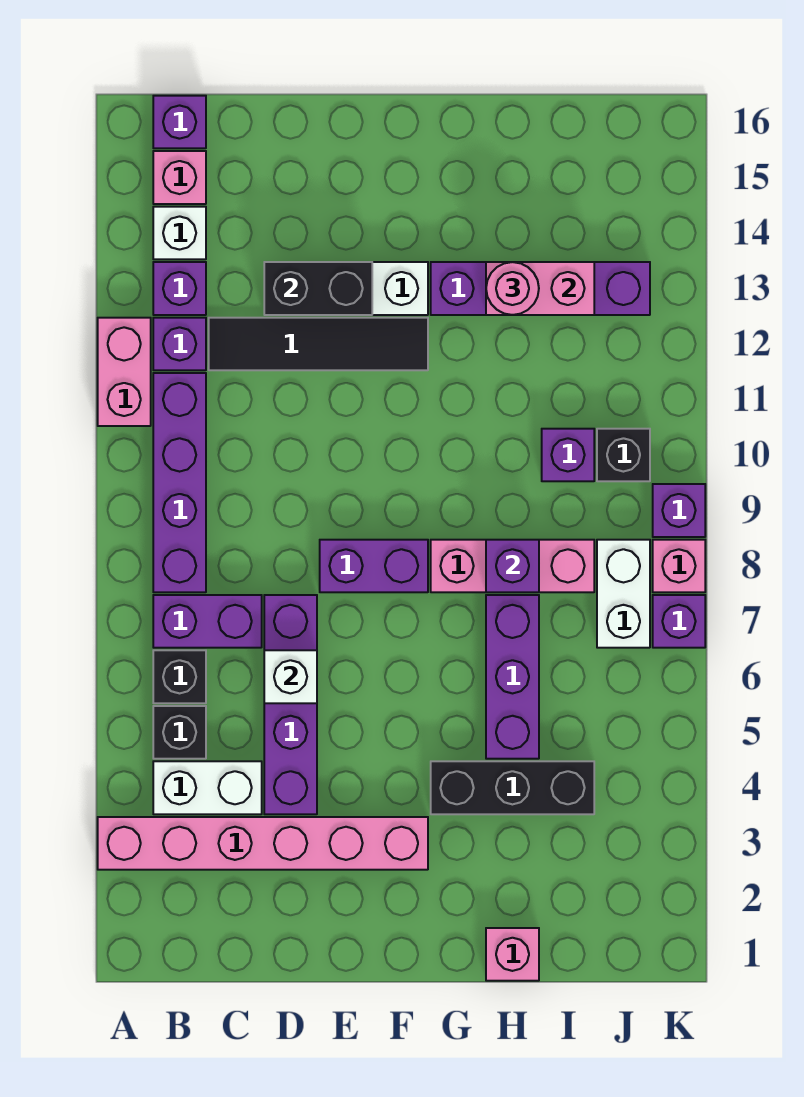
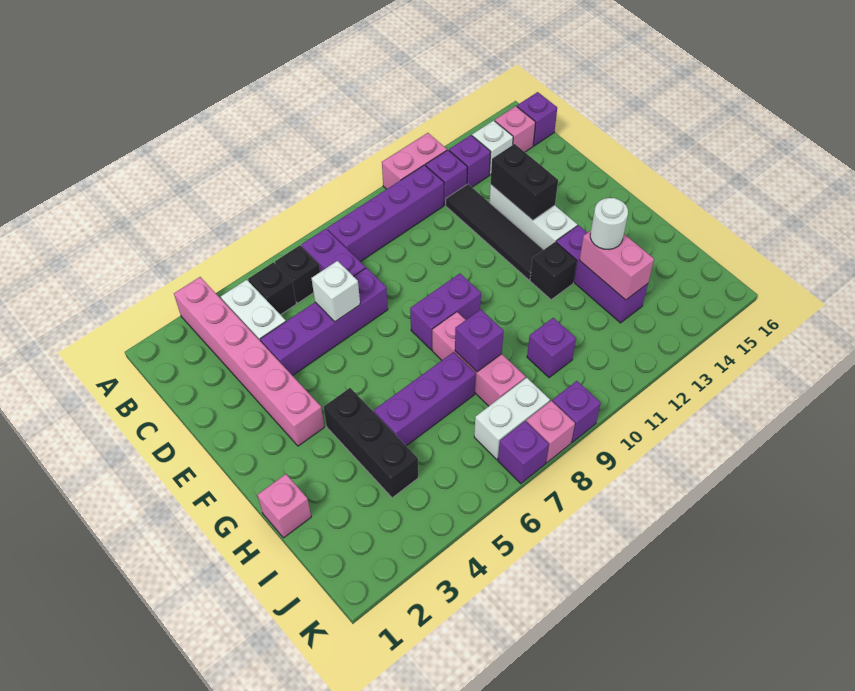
purple 1x2 brick [320,540,428,592] -> purple 1x2 brick turned to [410,274,481,350]
purple 1x4 brick [431,262,650,315] -> purple 1x3 brick [556,225,648,323]
pink 1x1 round brick [486,262,539,315] -> white 1x1 round brick [590,198,628,249]
black 1x1 brick [597,429,650,481] -> black 1x1 brick moved to [530,242,577,300]

